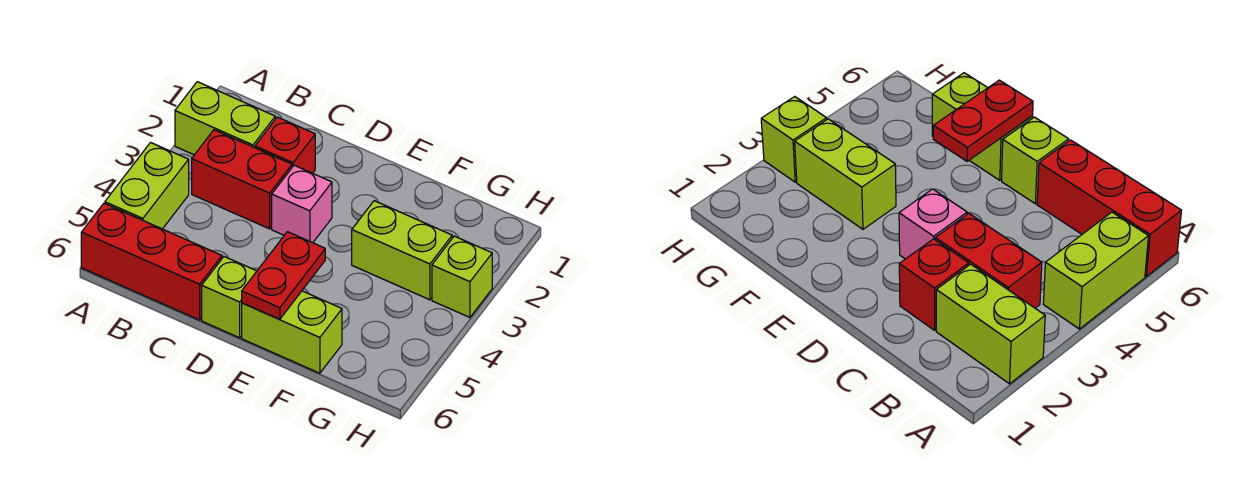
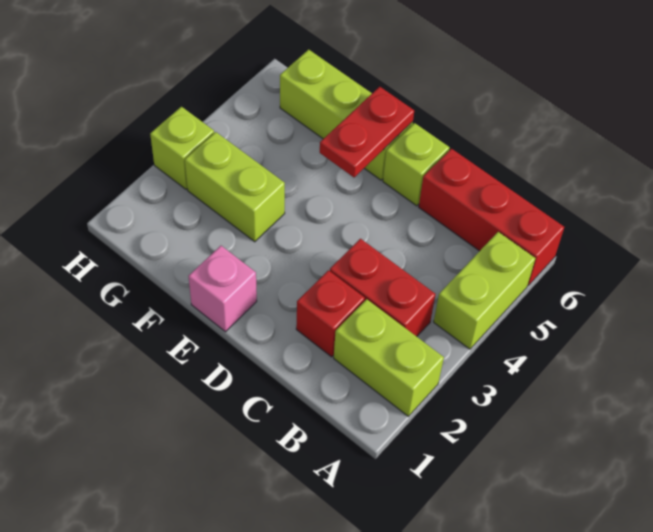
pink 1x1 brick [272,165,332,243] -> pink 1x1 brick moved to [189,246,257,332]
lime 1x2 brick [242,291,342,373] -> lime 1x3 brick [280,50,413,180]

